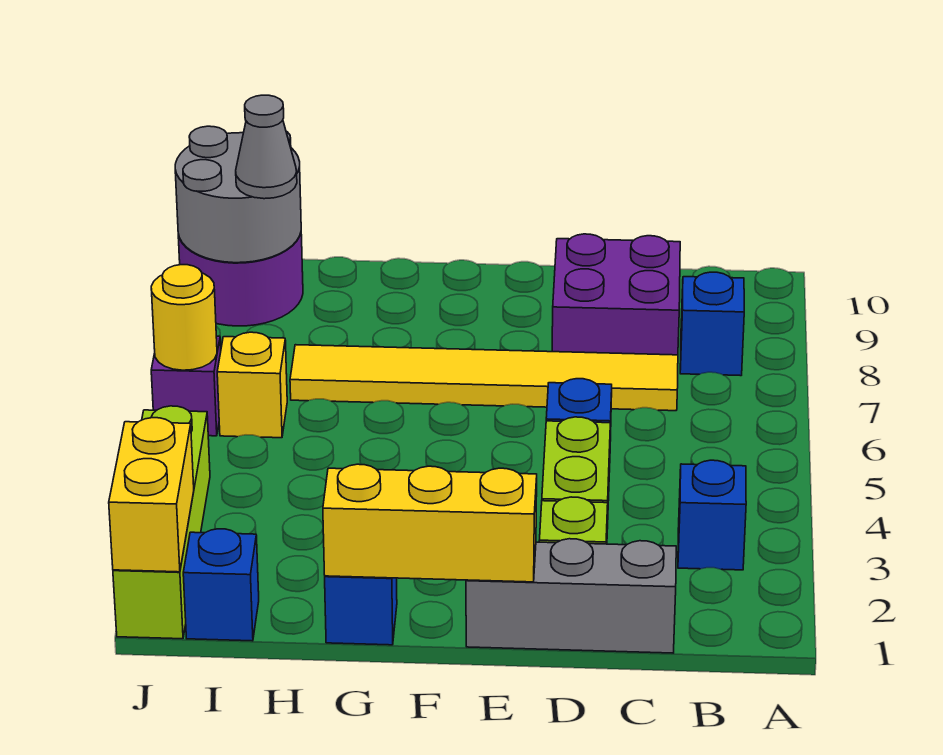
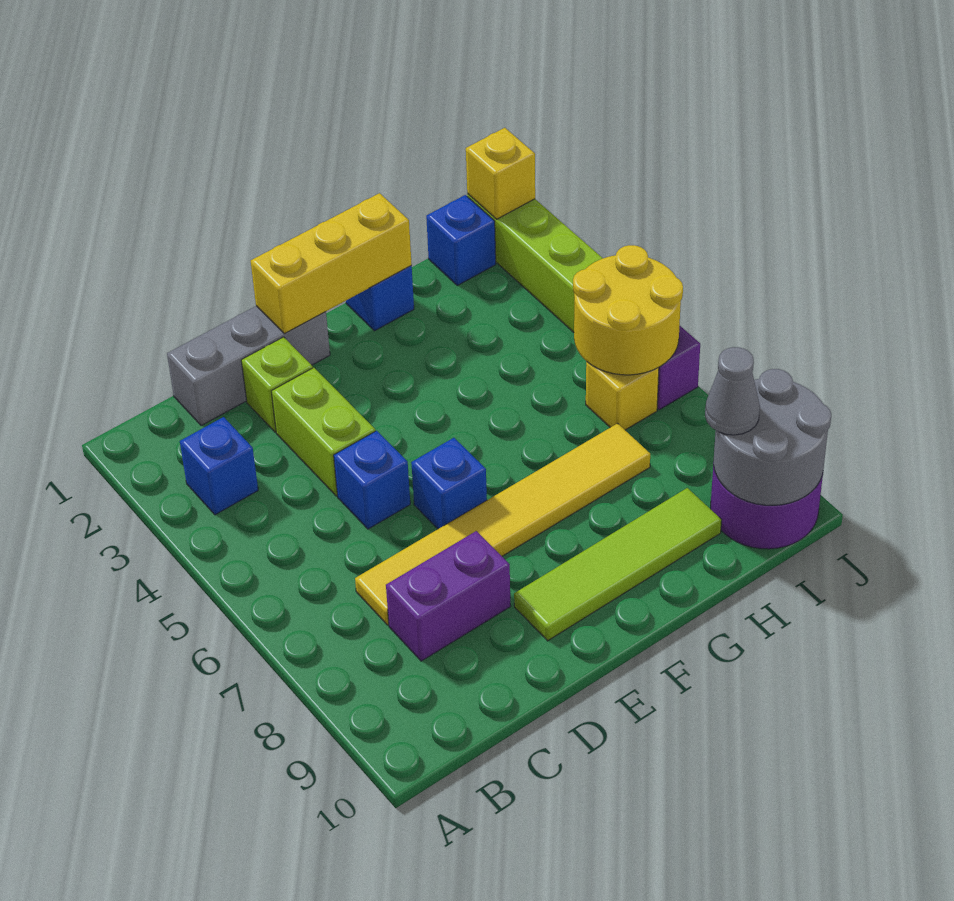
blue 1x1 brick [680,272,744,376] -> blue 1x1 brick moved to [411,438,487,529]
purple 2x2 brick [552,234,680,355] -> purple 1x2 brick [386,531,511,661]
none -> lime 1x4 tile [514,488,722,641]
yellow 1x2 brick [109,418,194,572] -> yellow 1x1 brick [466,128,535,219]
yellow 1x1 round brick [151,265,217,370] -> yellow 2x2 round brick [573,245,683,375]

